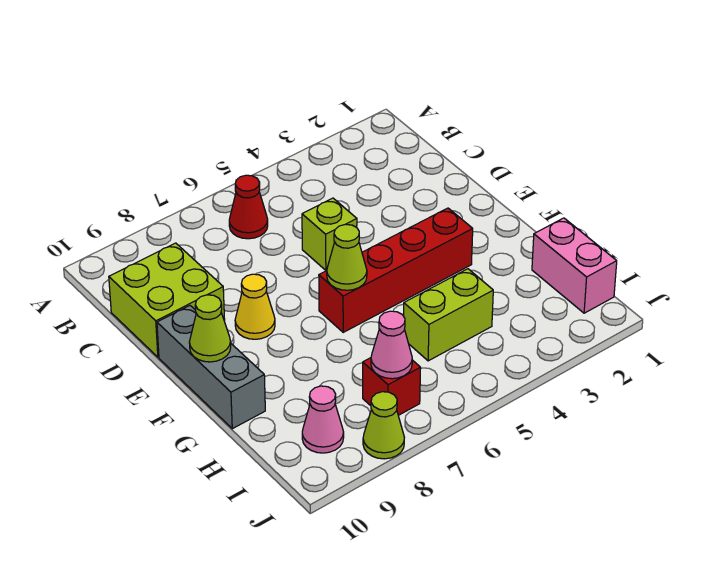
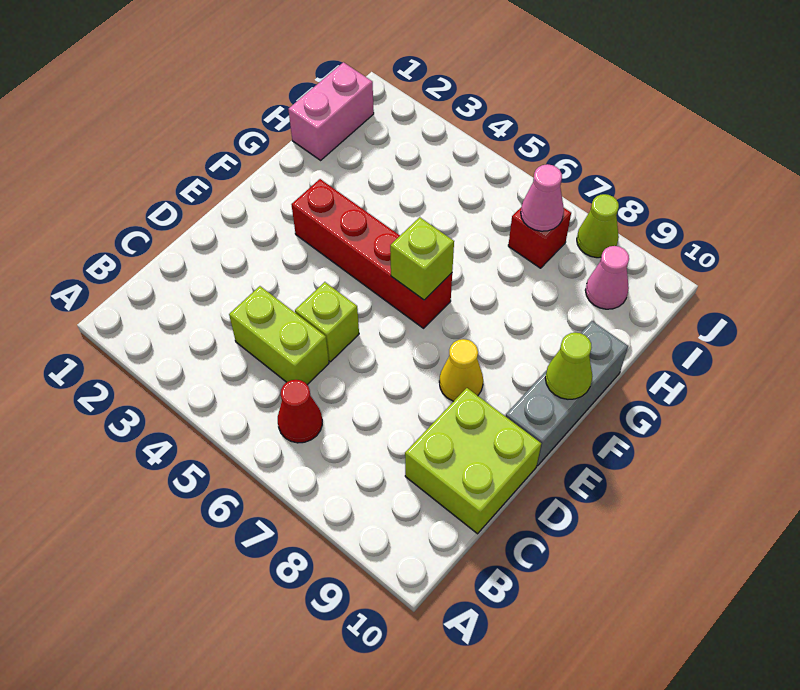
lime 1x1 cone [327,224,367,290] -> lime 1x1 brick [390,217,454,300]
lime 1x2 brick [404,269,493,361] -> lime 1x2 brick moved to [229,286,329,385]

